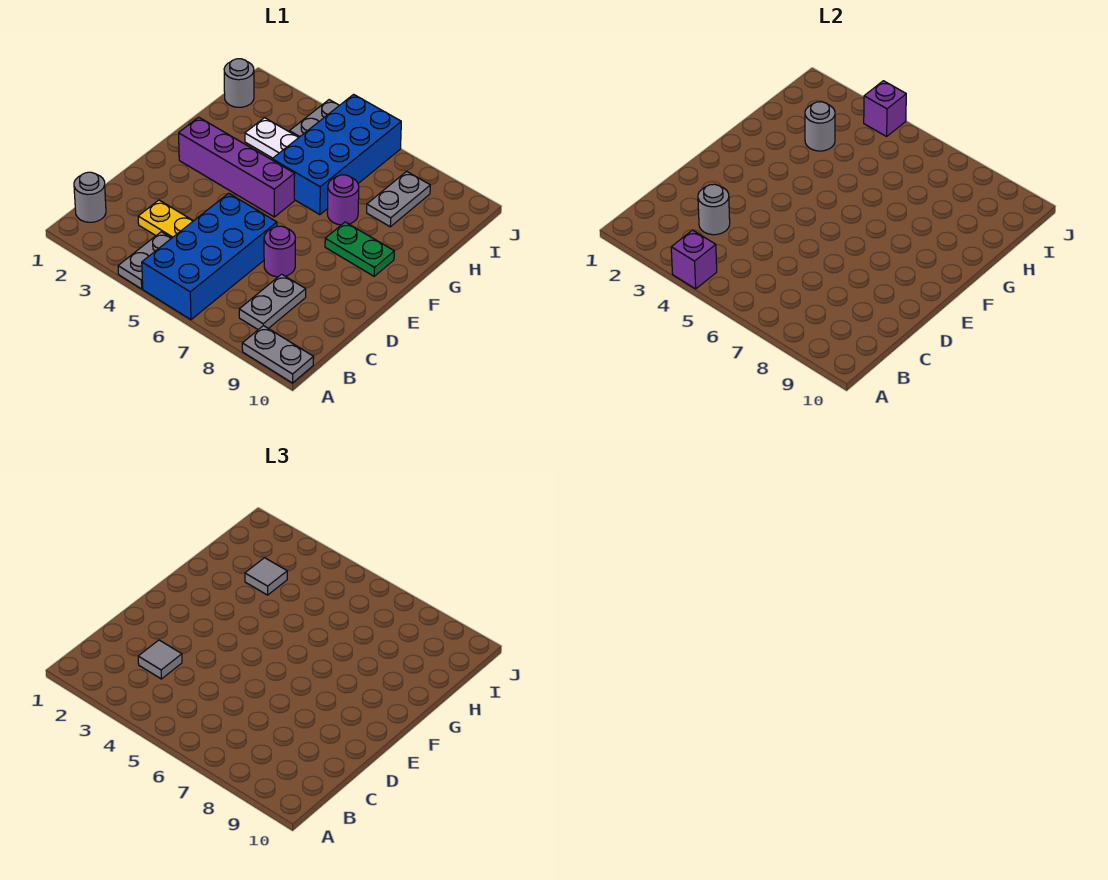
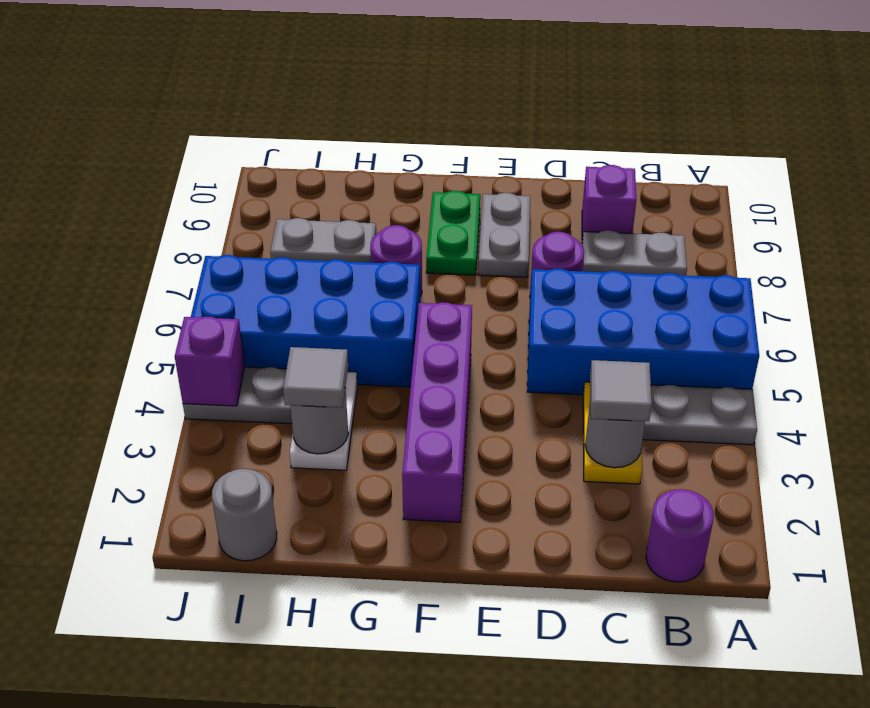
purple 1x1 brick [671,230,717,289] -> purple 1x1 brick moved to [582,165,636,243]
grey 1x2 plate [242,326,314,383] -> grey 1x2 plate moved to [478,193,531,277]
grey 1x1 round brick [74,172,106,222] -> purple 1x1 round brick [646,489,714,582]

